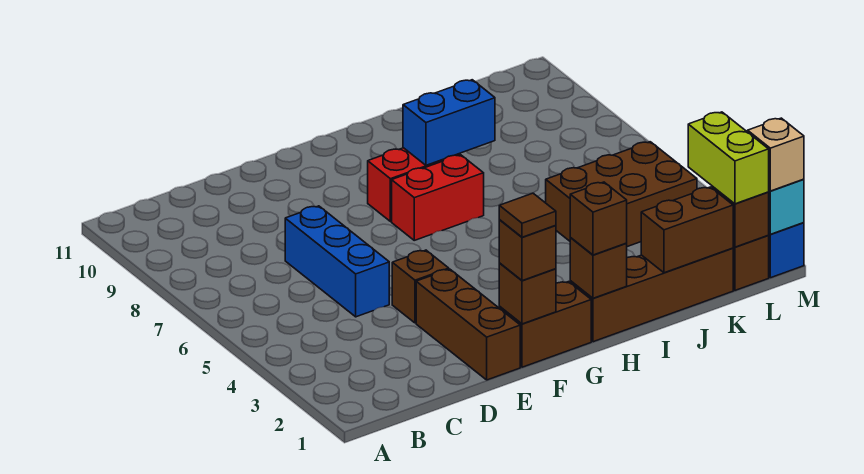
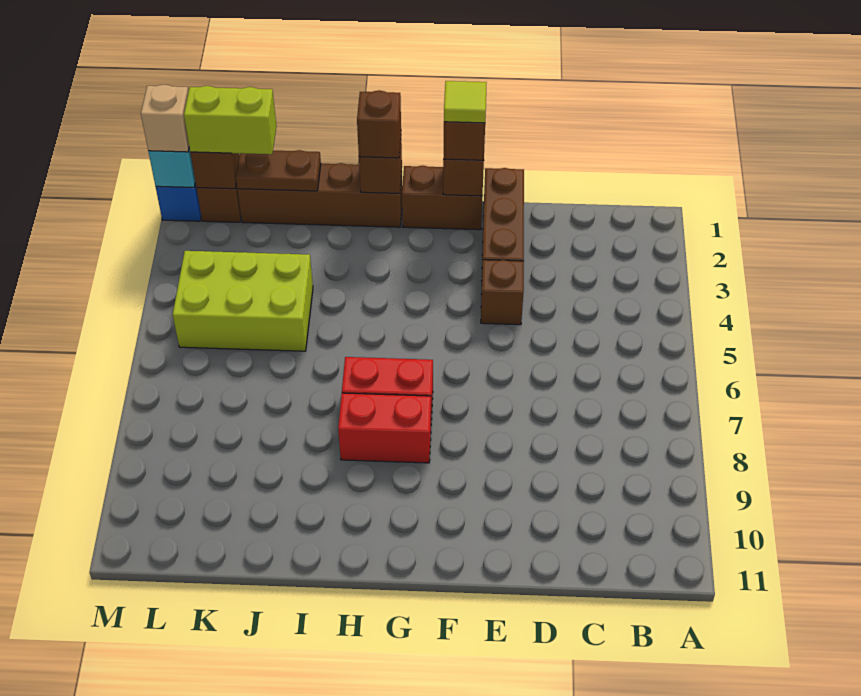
blue 1x3 brick [285,206,389,317] -> none
brown 1x1 tile [499,193,556,237] -> lime 1x1 tile [444,81,487,123]
blue 1x2 brick [403,80,495,165] -> none
brown 1x2 brick [641,187,733,273] -> brown 1x2 plate [236,150,321,191]
brown 2x3 brick [546,142,697,247] -> lime 2x3 brick [173,251,313,351]
lime 1x2 brick [688,112,769,204] -> lime 1x2 brick turned to [184,86,277,154]

